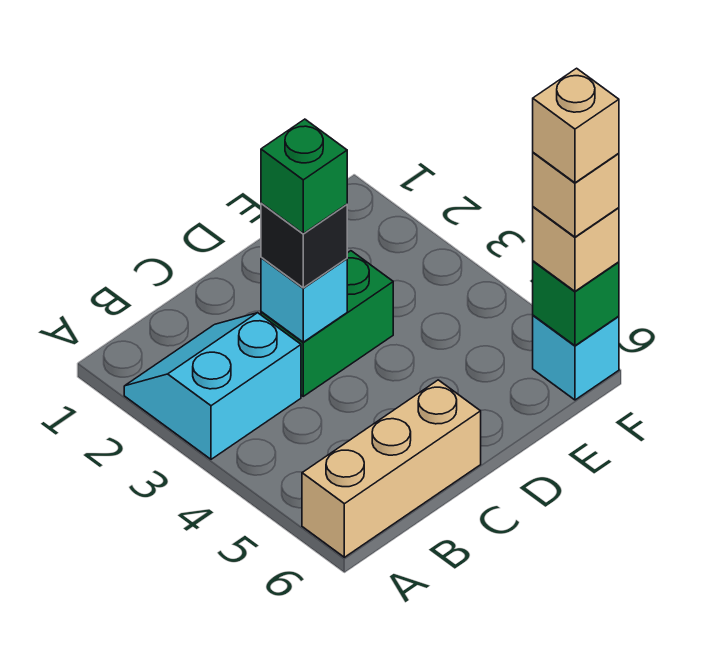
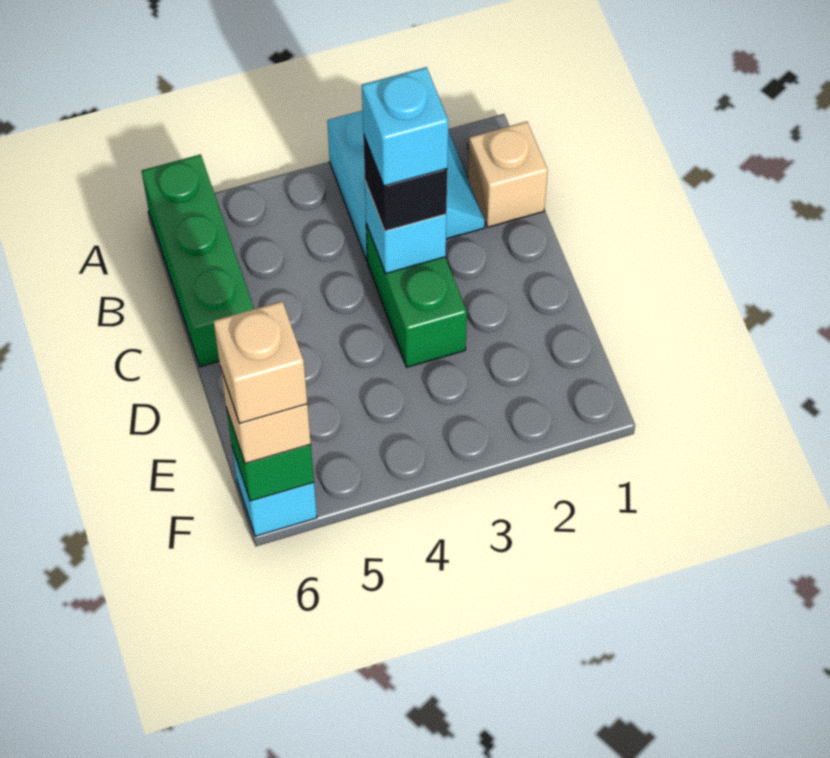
tan 1x3 brick [302,380,481,557] -> green 1x3 brick [142,154,254,367]
green 1x1 brick [261,119,347,233] -> cyan 1x1 brick [362,67,448,186]
tan 1x1 brick [533,68,619,183] -> tan 1x1 brick moved to [468,122,548,227]

